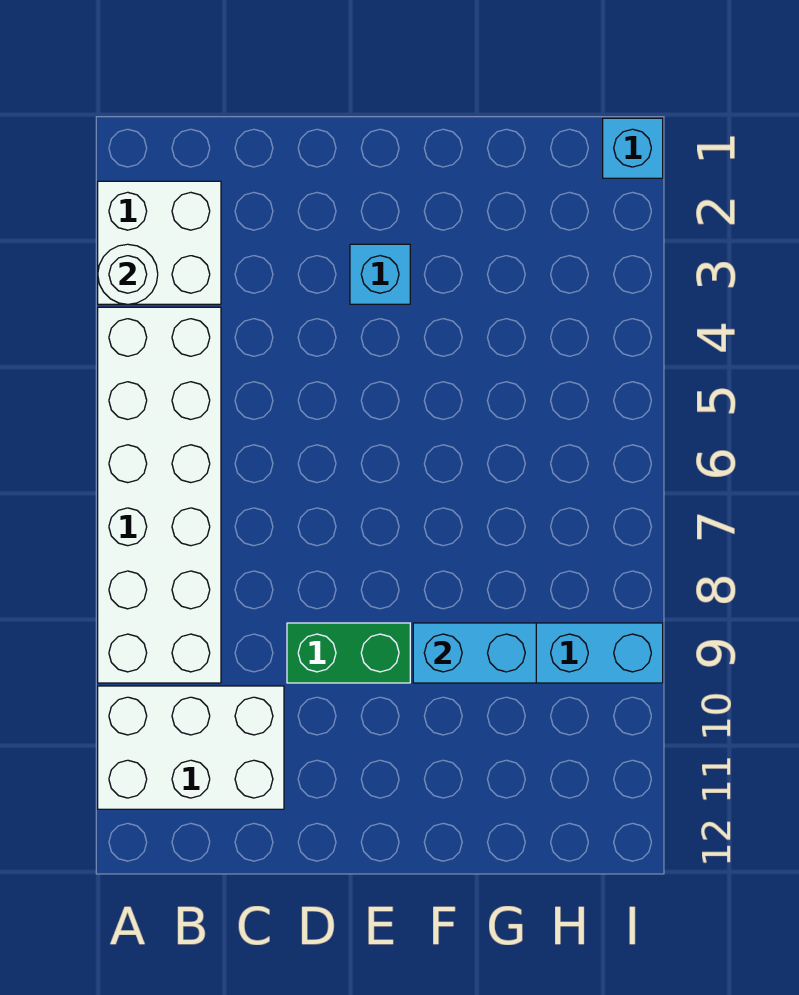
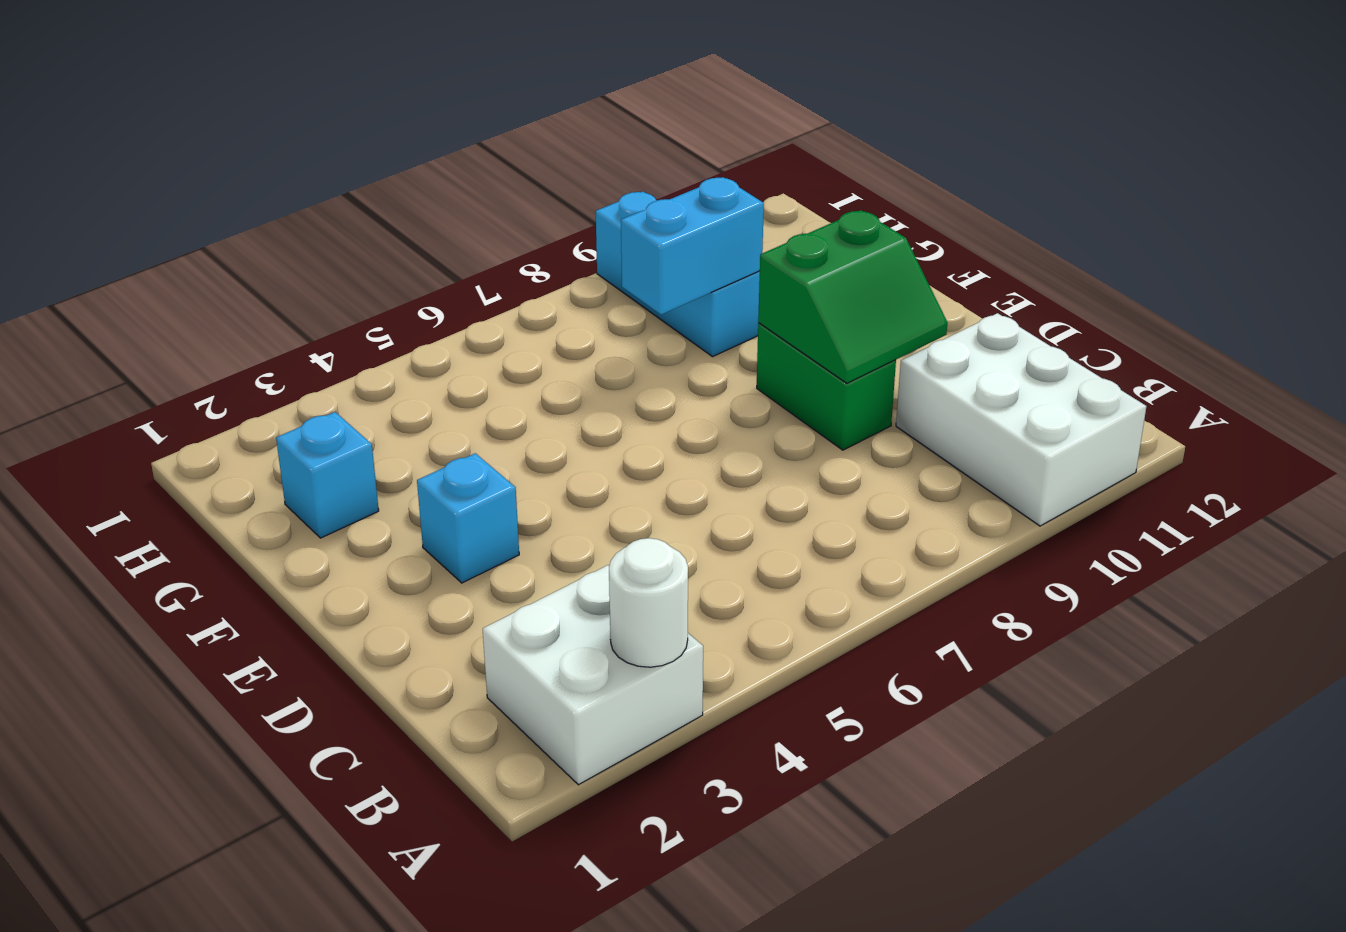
white 2x6 brick [98,307,221,683] -> none
none -> green 2x2 slope [758,210,947,383]
cyan 1x2 brick [413,623,536,683] -> cyan 1x2 brick turned to [621,177,764,315]
cyan 1x1 brick [603,118,663,178] -> cyan 1x1 brick moved to [276,412,379,538]

